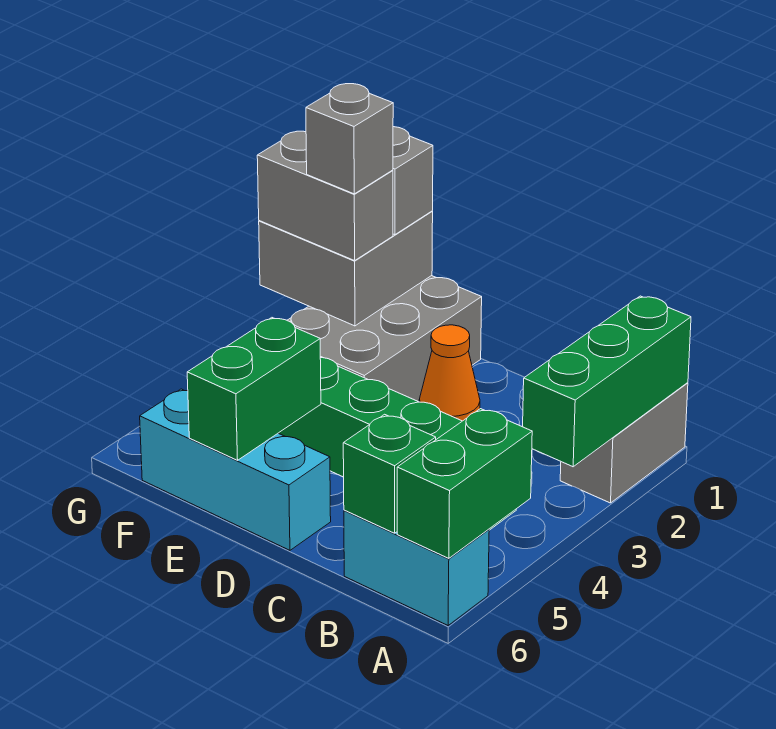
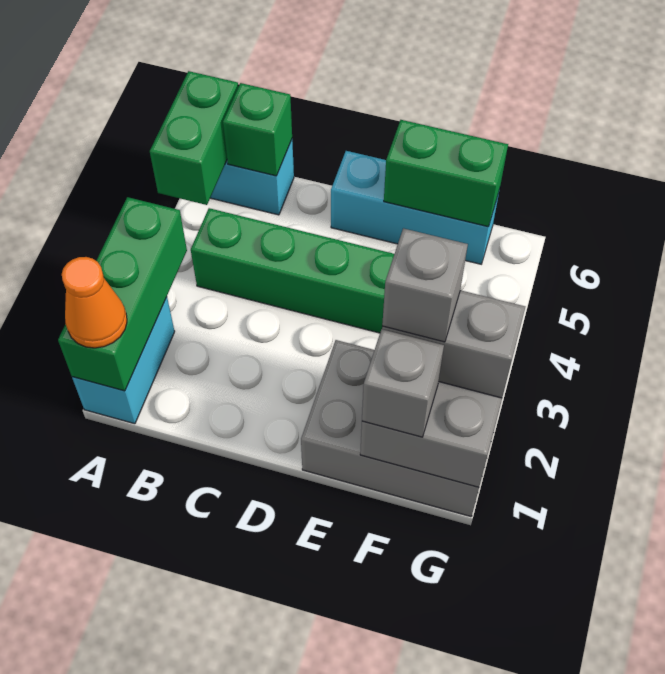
grey 1x2 brick [560,383,688,503] -> cyan 1x2 brick [72,297,175,424]
orange 1x1 cone [419,325,480,421] -> orange 1x1 cone moved to [62,257,127,348]
grey 2x3 brick [287,276,482,402] -> grey 2x3 brick turned to [301,340,483,517]
green 1x2 brick [187,318,321,460] -> green 1x2 brick turned to [384,120,508,227]

